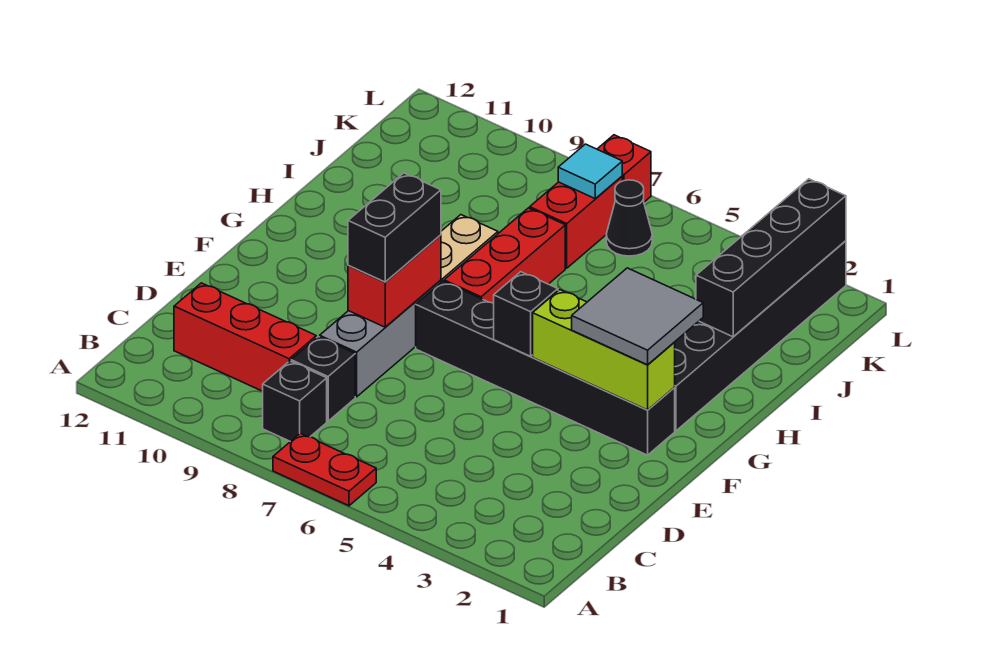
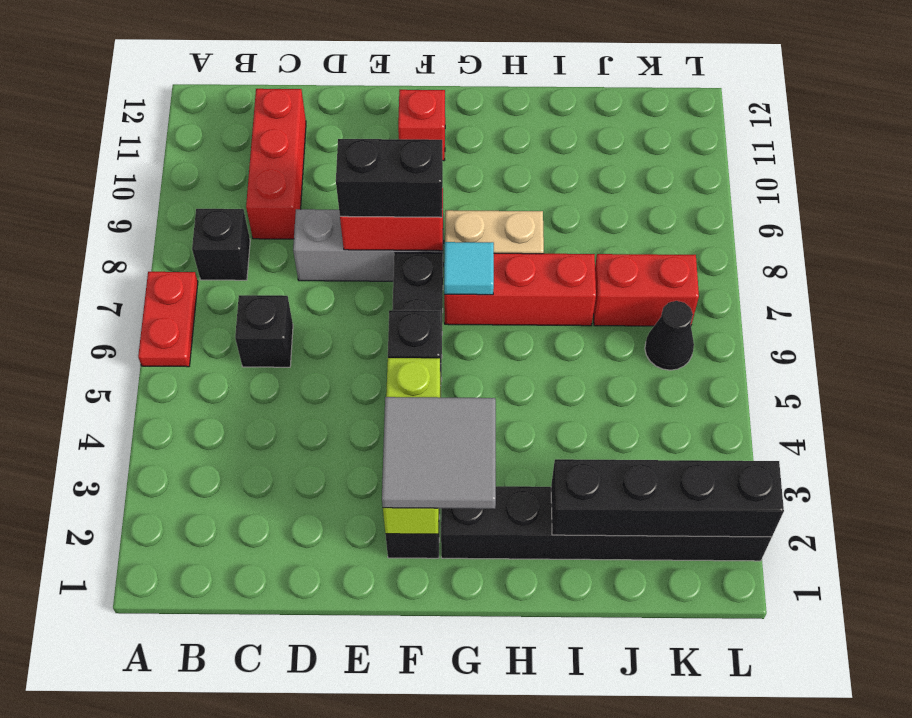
black 1x1 brick [291,337,355,421] -> black 1x1 brick moved to [235,295,293,367]
cyan 1x1 tile [558,144,622,198] -> cyan 1x1 tile moved to [444,242,494,295]
red 1x1 brick [597,135,651,202] -> red 1x1 brick moved to [398,90,445,161]

